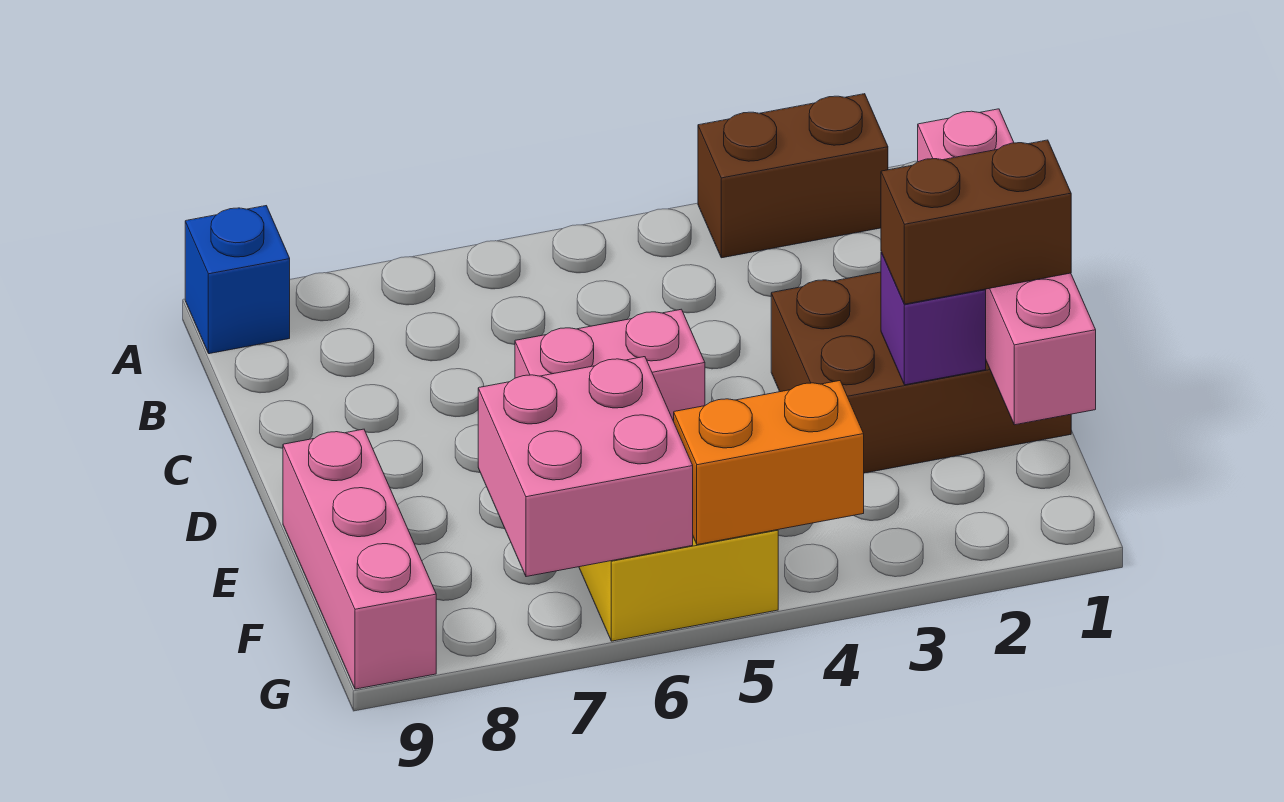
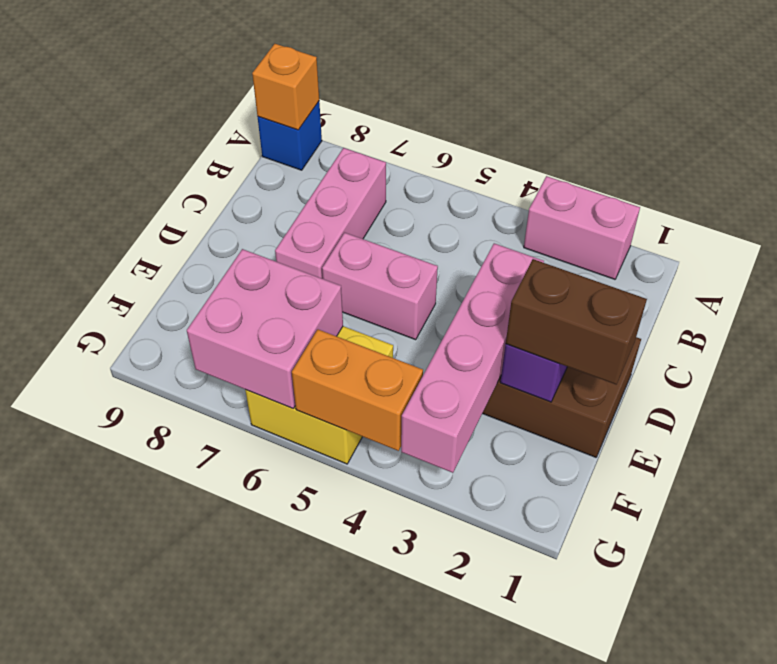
brown 1x2 brick [698,94,888,258] -> pink 1x2 brick [524,176,640,279]
none -> orange 1x1 brick [252,44,319,130]
pink 1x4 brick [918,109,1096,425] -> pink 1x4 brick moved to [401,243,544,473]
pink 1x3 brick [283,429,436,689] -> pink 1x3 brick moved to [275,148,386,279]

